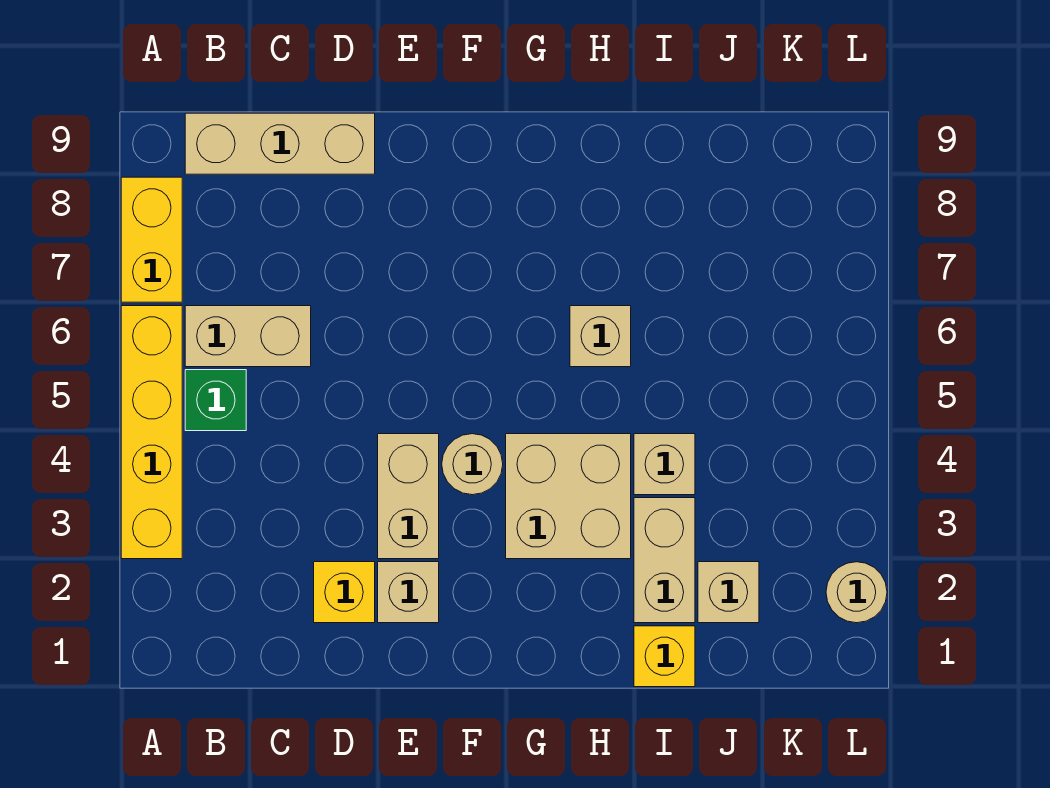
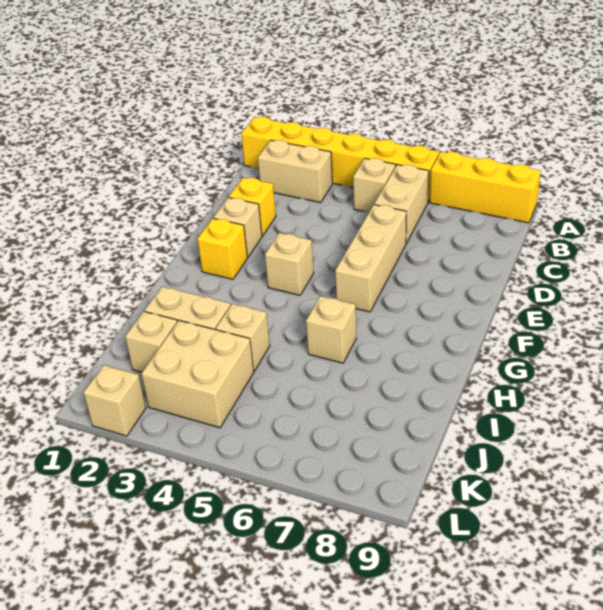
yellow 1x4 brick [121,306,182,559] -> yellow 1x6 brick [241,117,439,202]
yellow 1x2 brick [121,177,182,302] -> yellow 1x3 brick [430,152,541,223]
green 1x1 brick [185,370,246,431] -> tan 1x1 brick [353,158,396,213]
tan 1x3 brick [185,113,375,174] -> tan 1x3 brick moved to [335,205,406,312]
tan 1x2 brick [378,434,439,559] -> tan 1x2 brick moved to [258,140,332,202]
tan 1x1 round brick [442,434,503,495] -> tan 1x1 brick [265,233,314,295]
tan 2x2 brick [506,434,631,559] -> tan 2x2 brick moved to [141,321,254,428]
yellow 1x1 brick [634,626,695,687] -> yellow 1x1 brick moved to [197,218,247,279]
tan 1x1 round brick [826,562,887,623] -> tan 1x1 brick [83,365,146,436]

